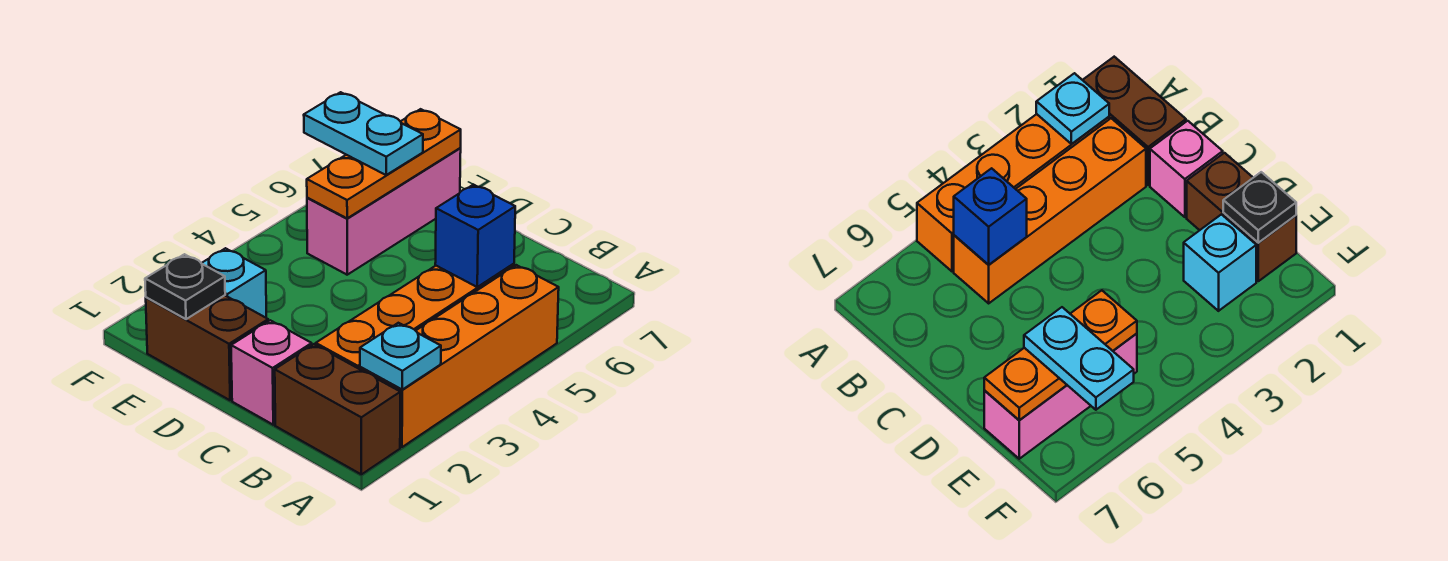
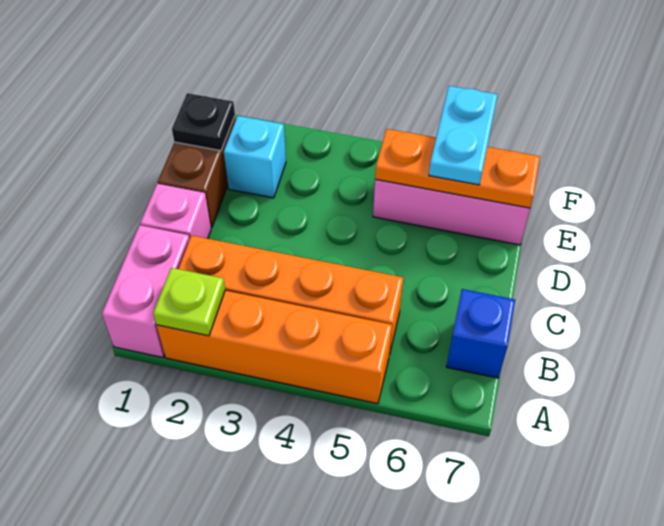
brown 1x2 brick [275,344,400,474] -> pink 1x2 brick [102,225,190,358]
cyan 1x1 plate [360,323,441,390] -> lime 1x1 plate [153,268,225,336]
blue 1x1 brick [435,185,515,287] -> blue 1x1 brick moved to [446,289,515,378]

